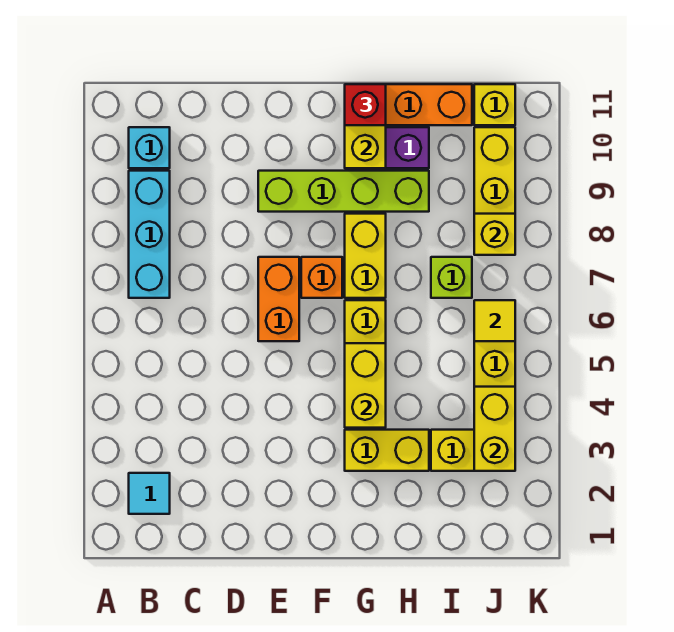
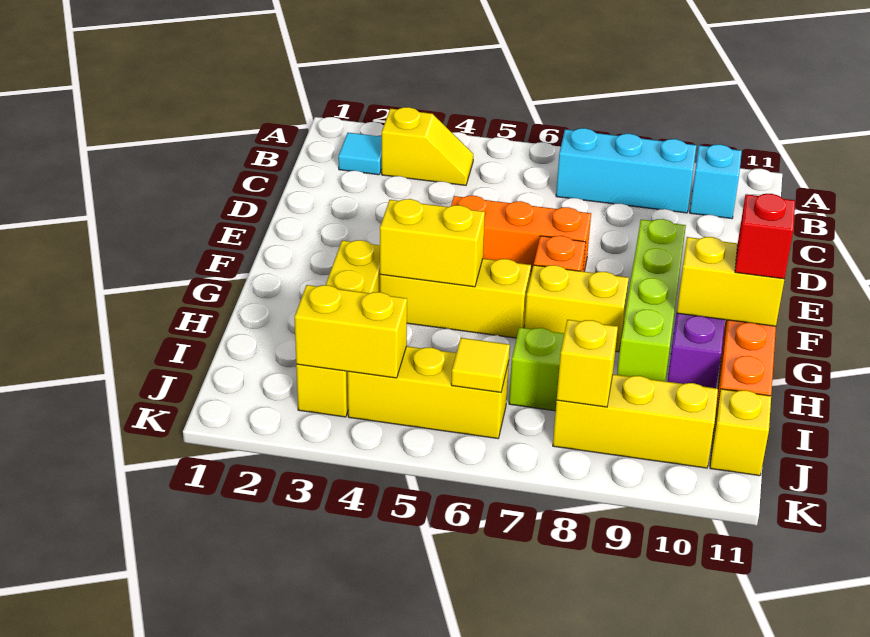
none -> yellow 1x2 slope [382,107,473,185]
orange 1x2 brick [258,257,299,341] -> orange 1x3 brick [451,195,591,277]

